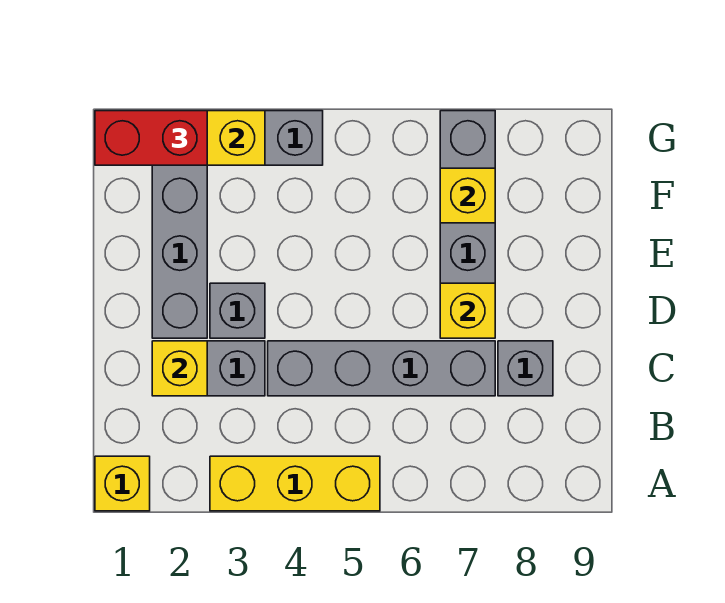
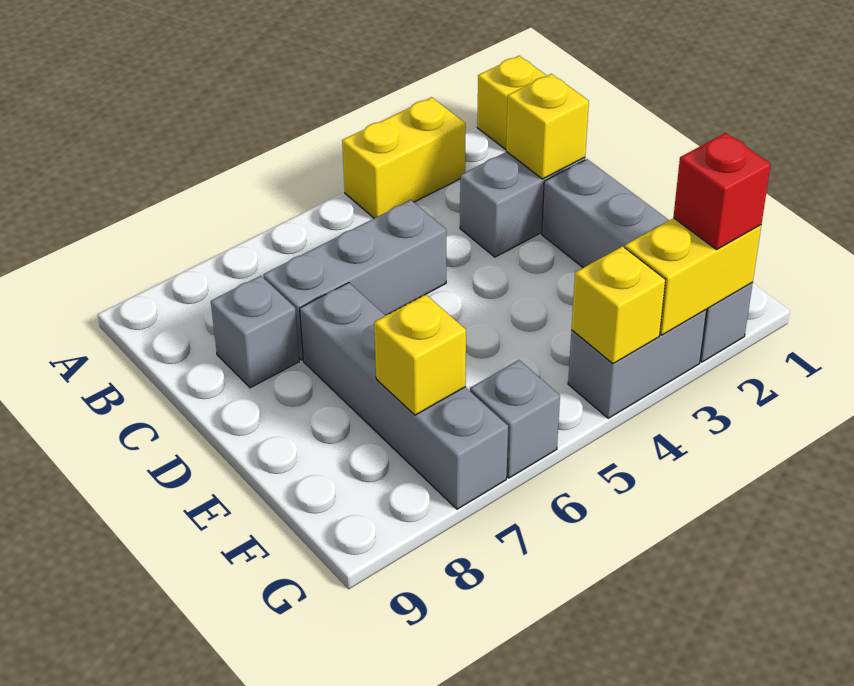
yellow 1x3 brick [210,456,380,511] -> yellow 1x2 brick [342,97,466,218]
grey 1x4 brick [268,341,495,396] -> grey 1x3 brick [263,200,446,360]
grey 1x1 brick [210,283,265,338] -> grey 1x1 brick moved to [470,360,560,478]
yellow 1x1 brick [440,283,495,338] -> yellow 1x1 brick moved to [572,246,665,364]
red 1x2 brick [95,111,207,165] -> red 1x1 brick [673,133,771,250]

